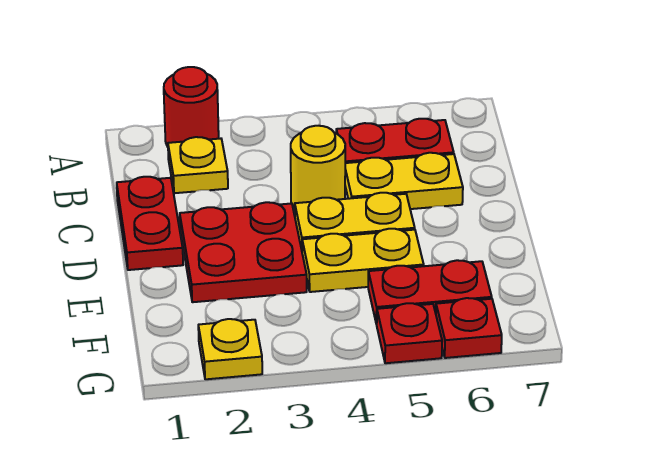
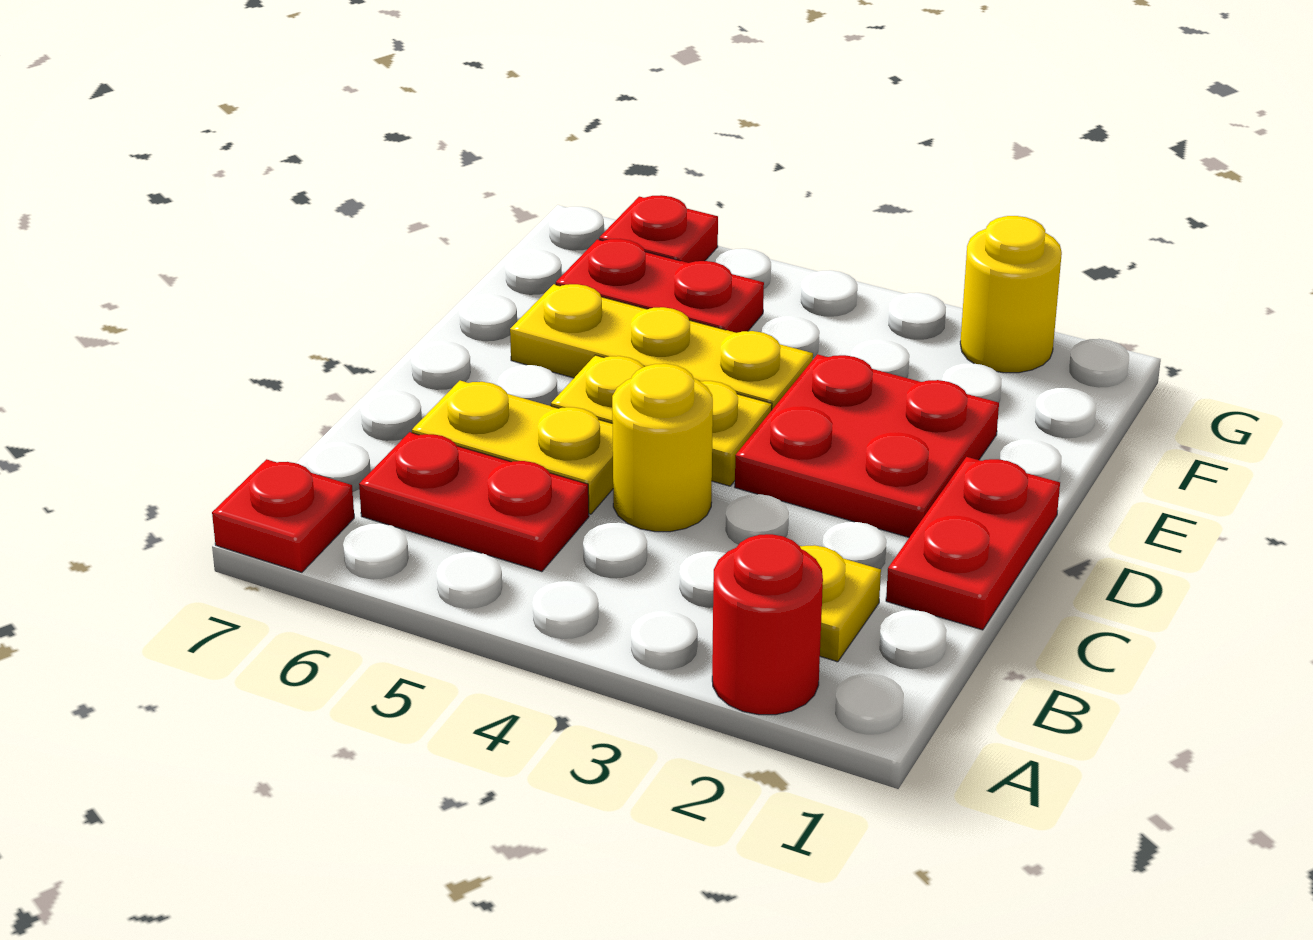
yellow 1x2 plate [302,229,424,292] -> yellow 1x3 plate [510,284,813,409]
yellow 1x1 plate [198,319,262,379] -> yellow 1x1 round brick [960,216,1062,373]
red 1x1 plate [377,303,442,363] -> red 1x1 plate moved to [212,459,354,572]

